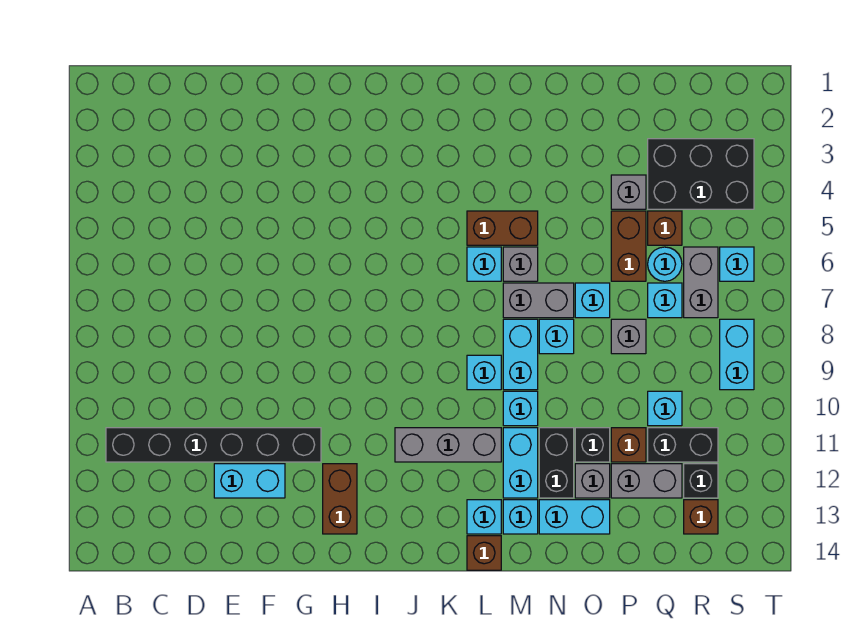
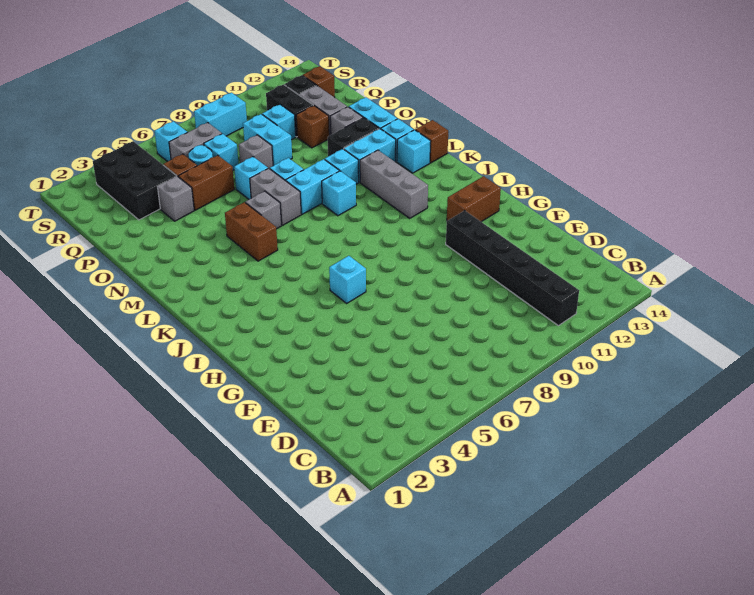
cyan 1x2 brick [214,464,285,498] -> cyan 1x2 brick moved to [243,114,292,166]
cyan 1x1 brick [467,247,501,281] -> cyan 1x1 brick moved to [329,256,366,303]
black 1x1 brick [575,428,610,462] -> none

